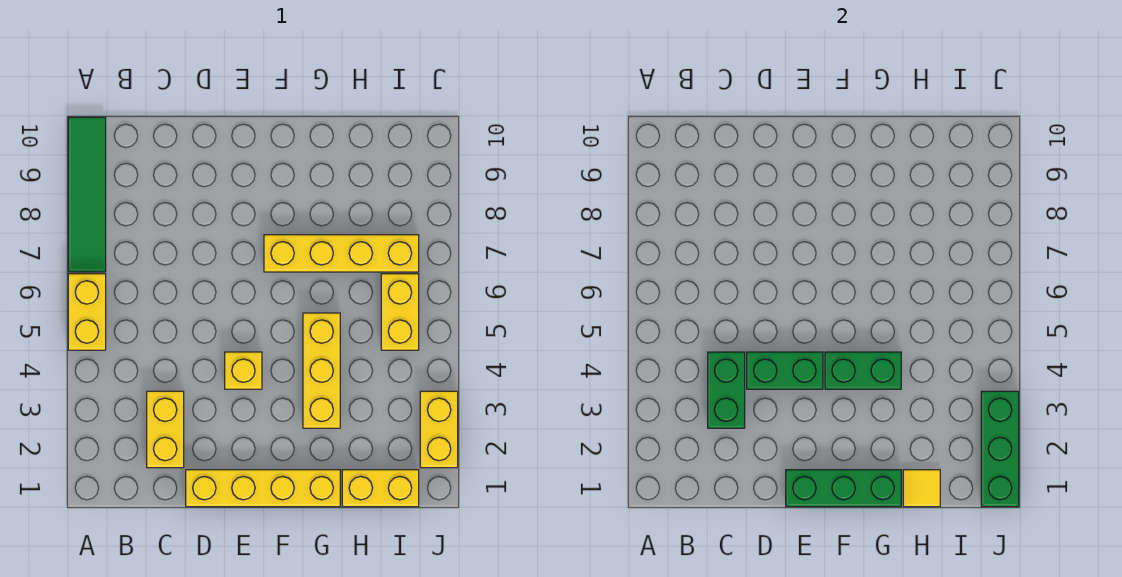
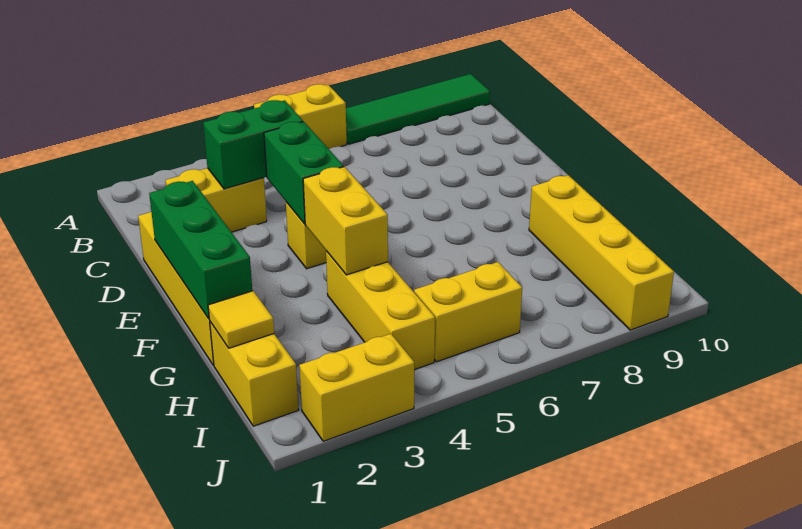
green 1x2 brick [825,352,901,389] -> yellow 1x2 brick [303,167,388,275]
yellow 1x4 brick [264,235,419,272] -> yellow 1x4 brick moved to [529,175,674,330]
yellow 1x3 brick [303,313,340,428] -> yellow 1x3 brick turned to [326,251,435,370]
green 1x3 brick [981,391,1019,507] -> none

